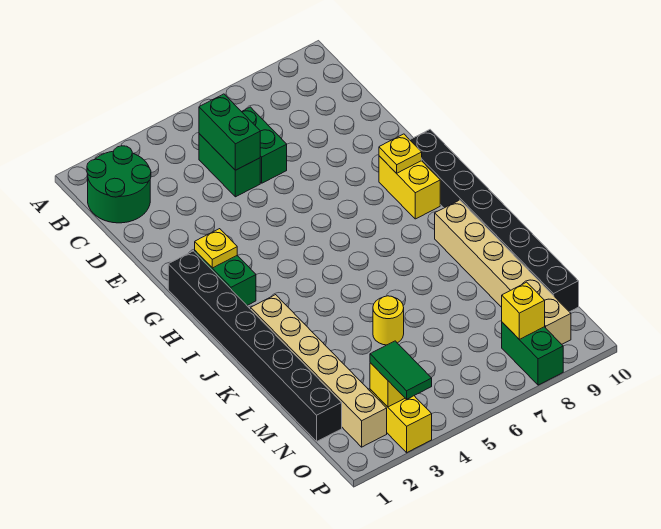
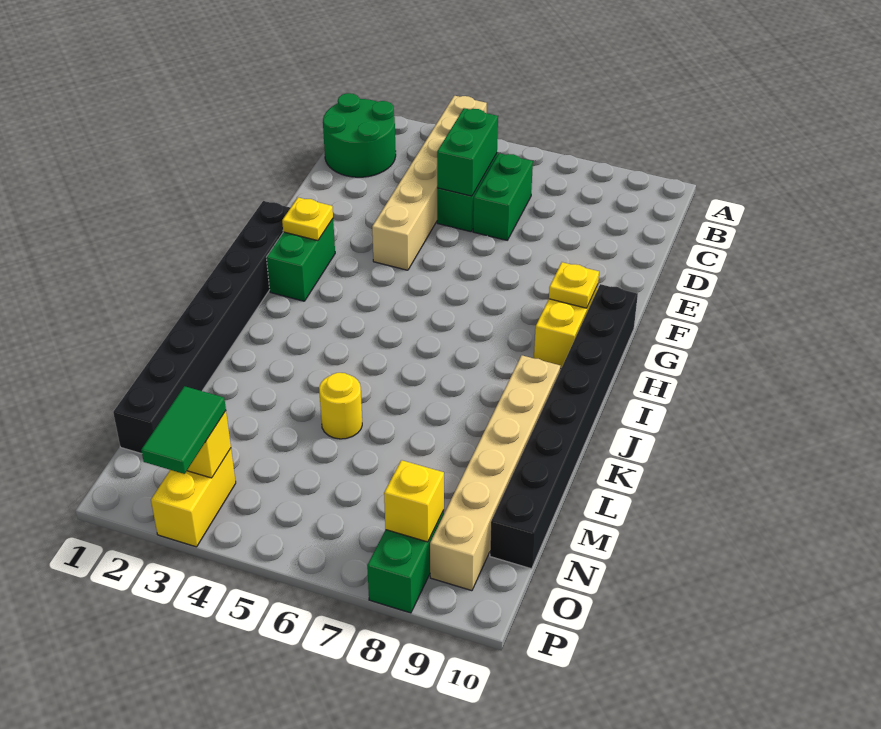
tan 1x6 brick [251,295,387,447] -> tan 1x6 brick moved to [372,96,487,270]

